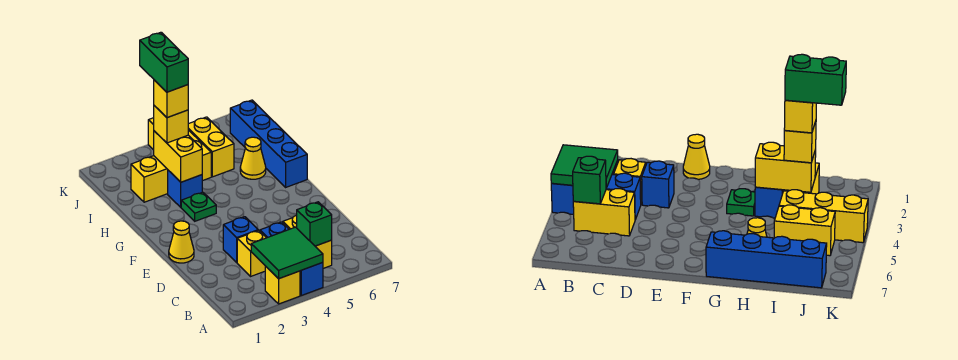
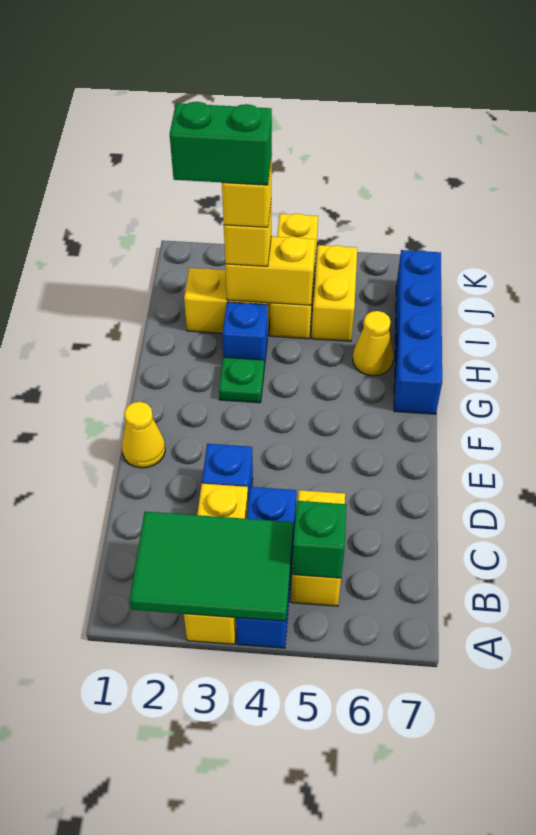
green 2x2 tile [251,227,323,279] -> green 2x3 tile [129,512,293,621]
yellow 1x2 brick [154,131,202,182] -> yellow 1x2 brick turned to [225,236,315,305]
green 1x2 brick [140,32,188,92] -> green 1x2 brick turned to [170,102,272,185]

